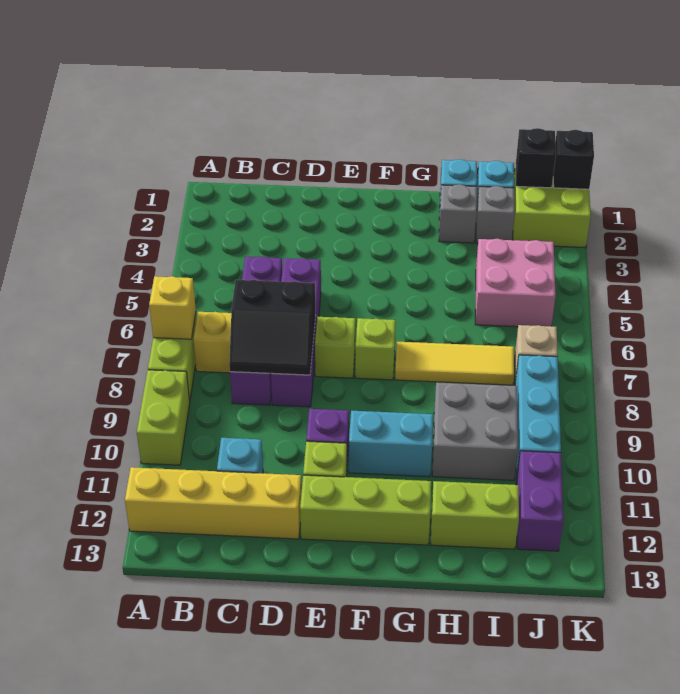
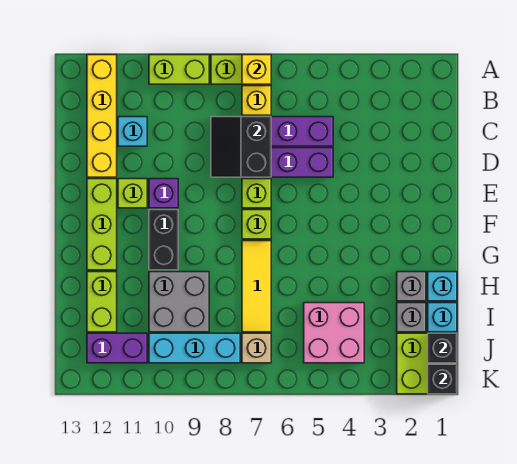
cyan 1x2 brick [349,411,433,477] -> black 1x2 brick [149,210,178,270]

